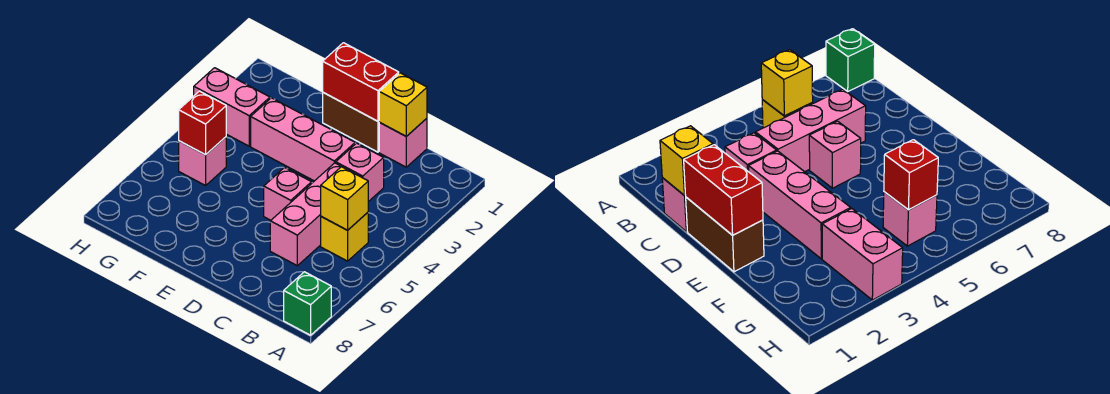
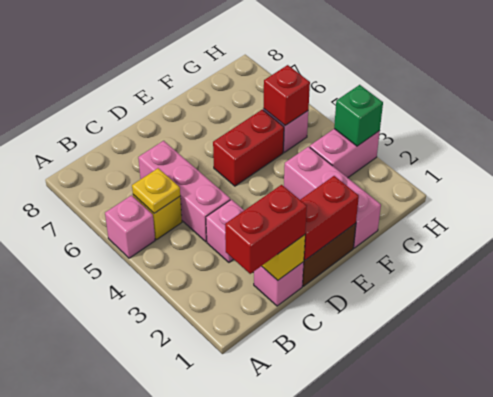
green 1x1 brick [284,272,331,335] -> green 1x1 brick moved to [334,85,383,146]
none -> red 1x2 brick [225,185,307,274]
yellow 1x1 brick [321,167,368,230] -> yellow 1x1 plate [132,168,180,213]
pink 1x3 brick [251,98,355,181] -> pink 1x3 brick turned to [284,147,381,248]
pink 1x1 brick [264,167,312,220] -> pink 1x1 brick moved to [105,195,155,258]
none -> red 1x2 brick [213,110,284,186]

